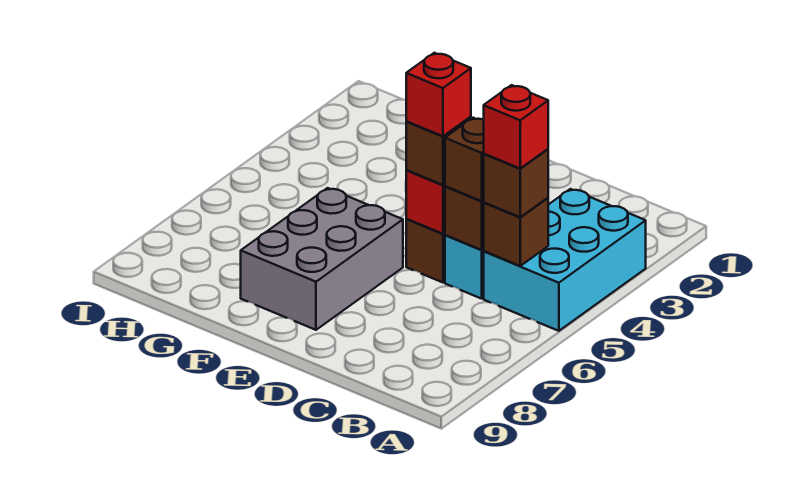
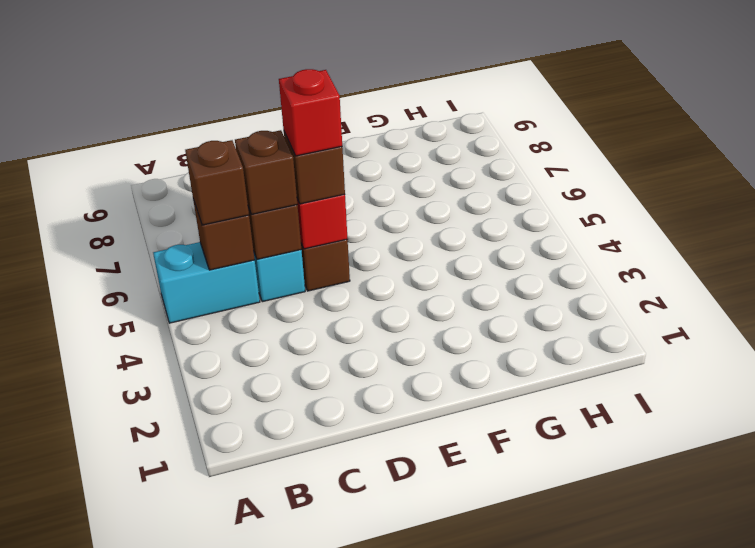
cyan 2x3 brick [484,189,646,331] -> cyan 1x2 brick [153,242,260,323]
red 1x1 brick [484,85,548,169] -> none
grey 2x3 brick [241,188,403,330] -> none

